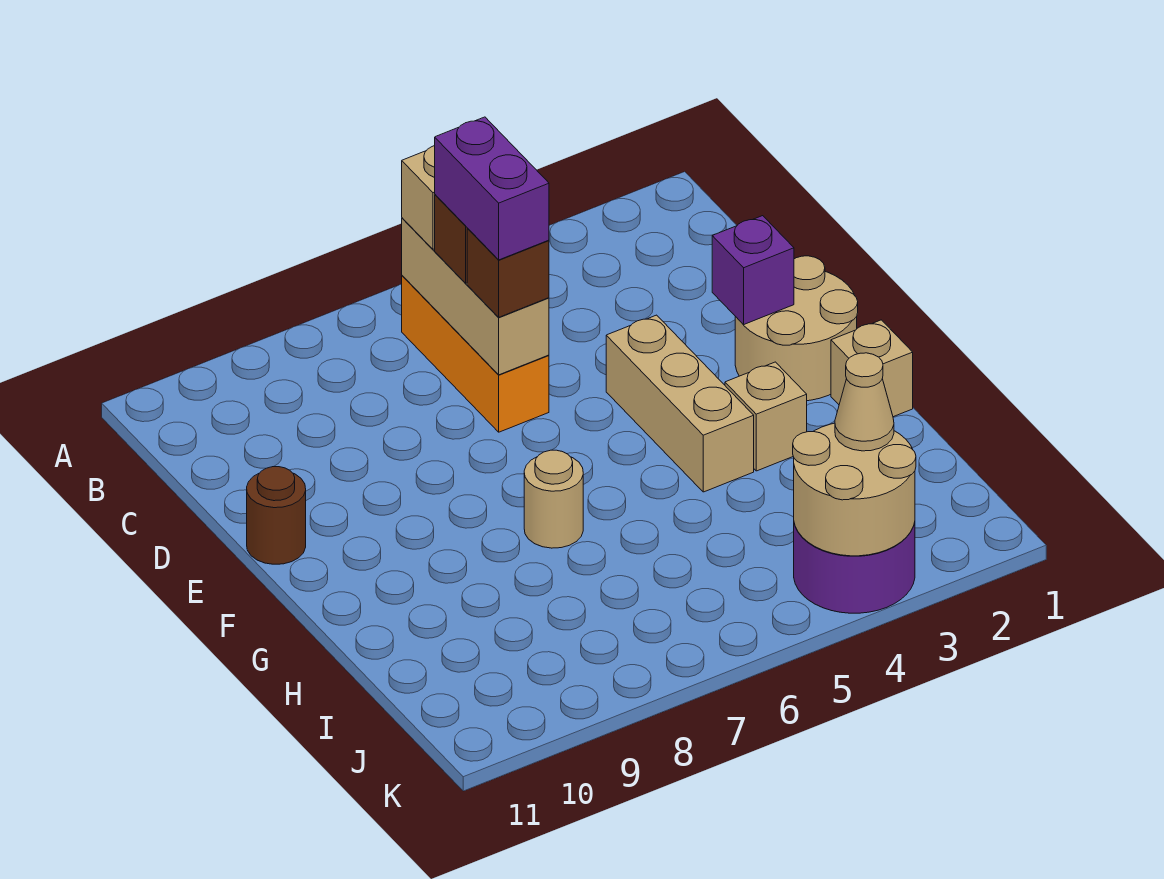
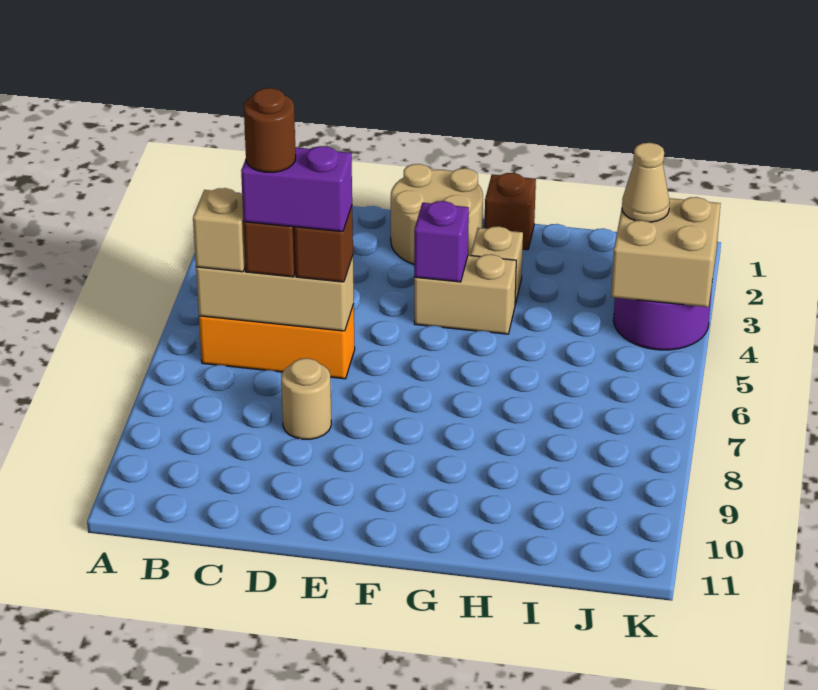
purple 1x1 brick [712,216,794,325] -> purple 1x1 brick moved to [414,201,469,282]
tan 1x3 brick [606,315,754,492] -> tan 1x2 brick [414,254,516,334]
brown 1x1 round brick [247,467,306,564] -> brown 1x1 round brick moved to [244,88,296,172]
tan 1x1 brick [831,320,913,417] -> brown 1x1 brick [484,173,536,250]
tan 1x1 round brick [524,450,583,548] -> tan 1x1 round brick moved to [281,358,331,439]
tan 2x2 round brick [793,423,916,556] -> tan 2x2 brick [611,197,721,307]

